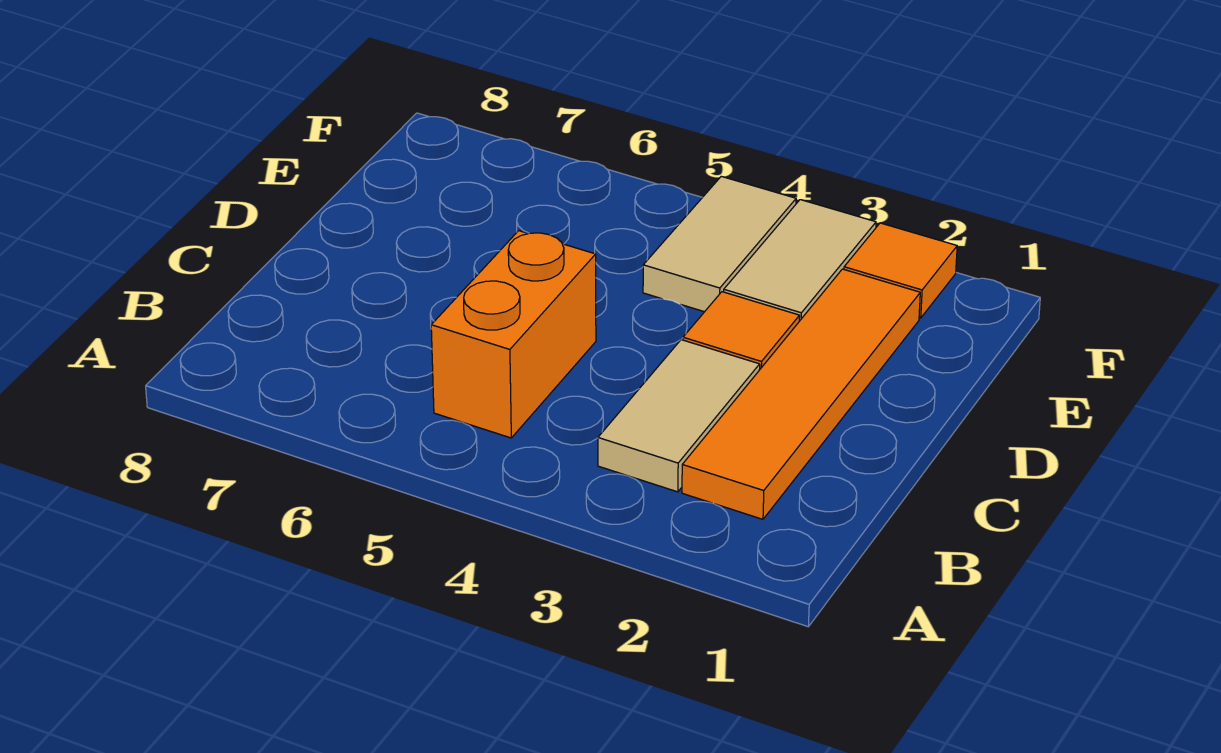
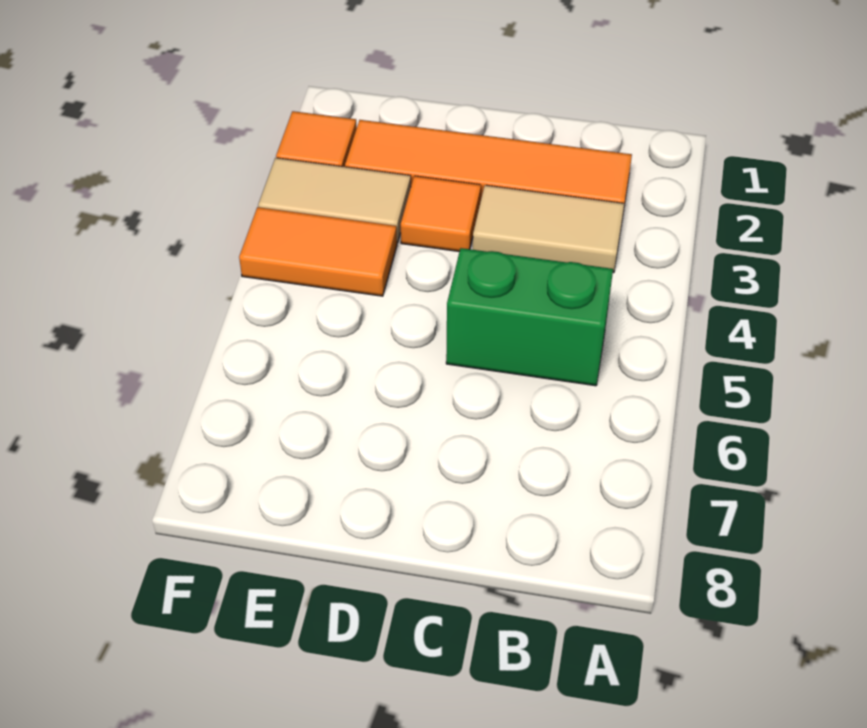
orange 1x2 brick [431,231,596,438] -> green 1x2 brick [446,248,613,386]
tan 1x2 tile [643,176,796,312] -> orange 1x2 tile [239,207,397,296]

